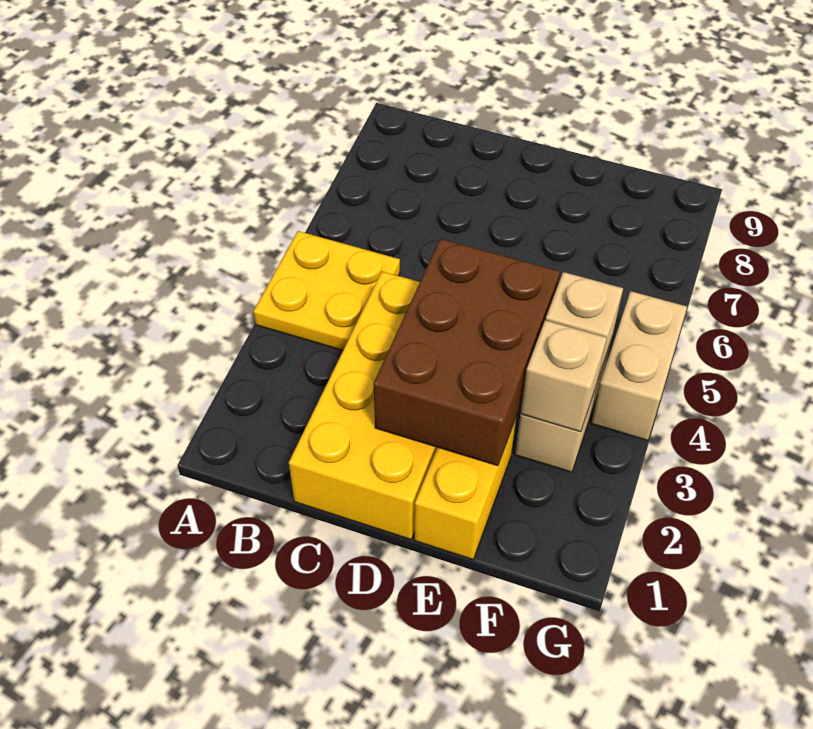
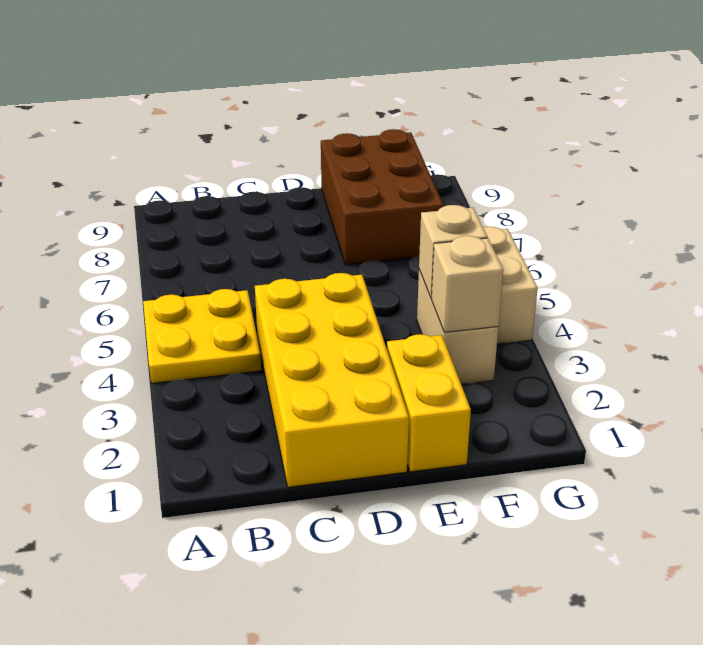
brown 2x3 brick [374,239,560,466] -> brown 2x3 brick moved to [321,129,444,265]

